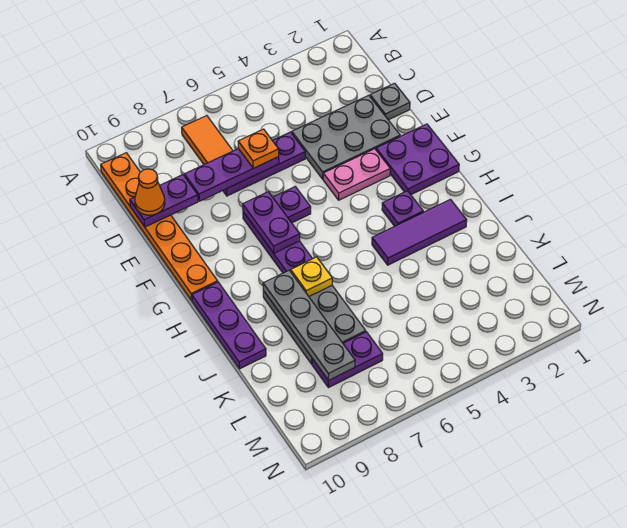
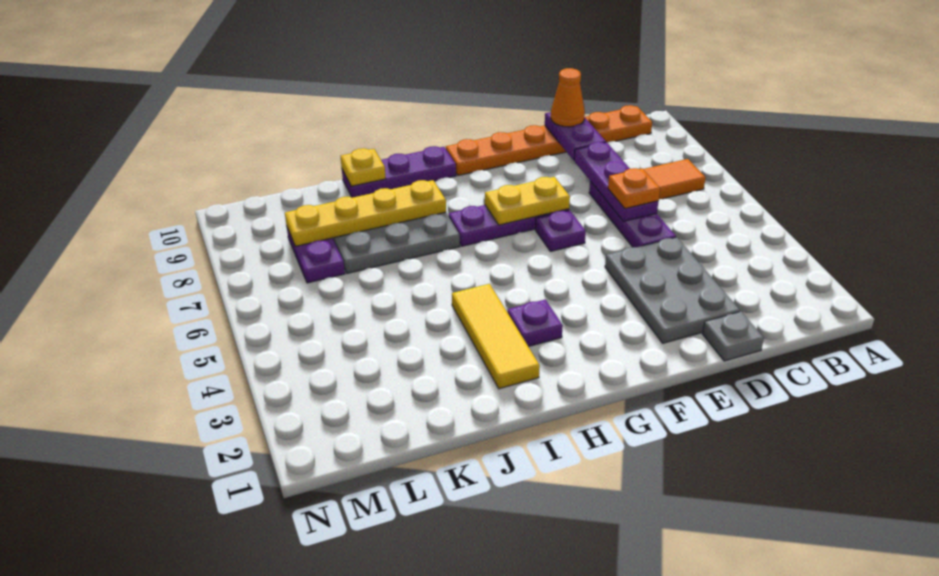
purple 2x2 plate [376,124,459,195] -> none
pink 1x2 plate [323,149,390,200] -> none
purple 1x2 plate [243,192,300,253] -> yellow 1x2 plate [485,177,570,225]
purple 1x3 tile [372,199,467,265] -> yellow 1x3 tile [452,284,540,389]
yellow 1x1 plate [291,257,332,296] -> yellow 1x1 plate moved to [340,148,386,186]
grey 1x4 plate [263,270,355,381] -> yellow 1x4 plate [285,180,446,246]

